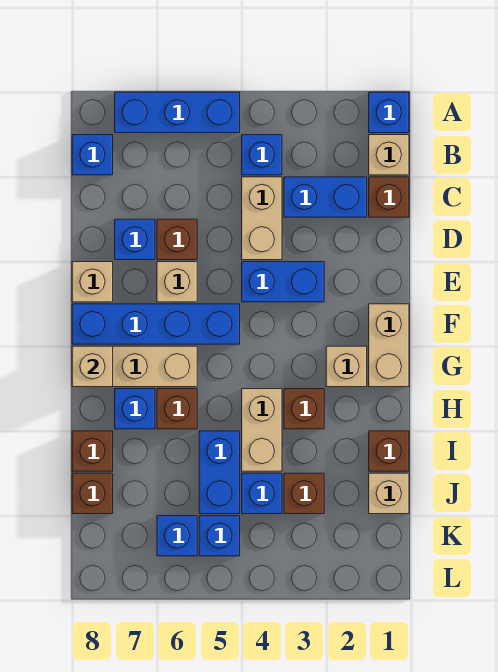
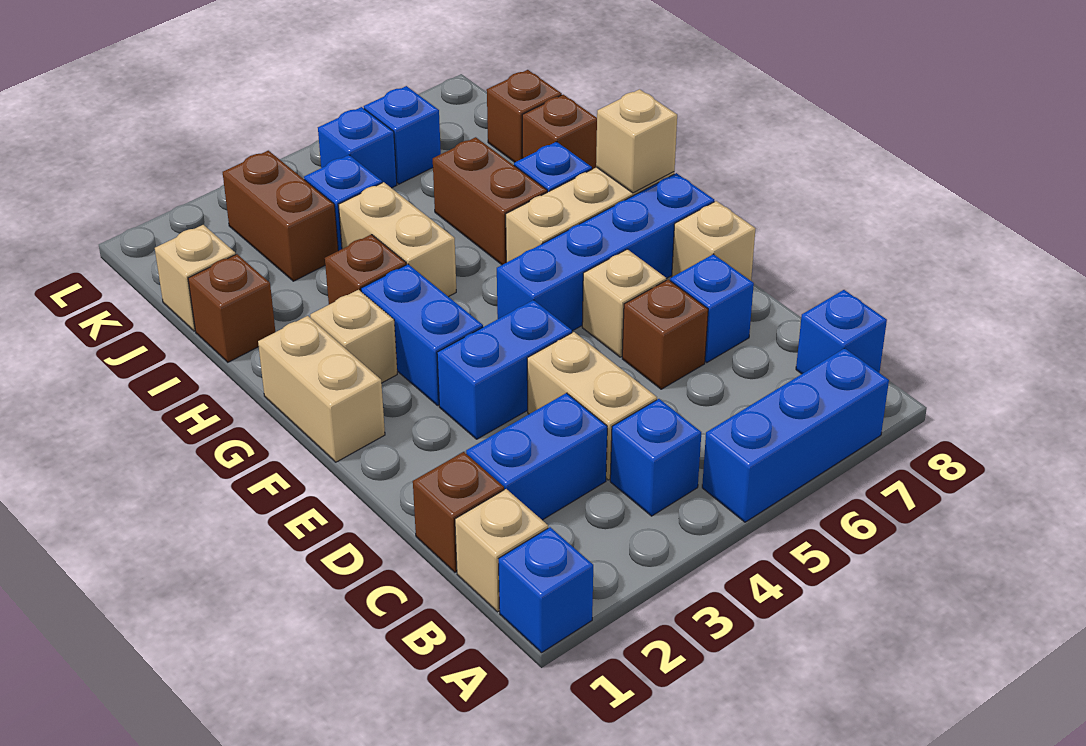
brown 1x1 brick [157,389,197,429] -> brown 1x2 brick [433,137,547,265]
blue 1x2 brick [199,431,240,514] -> blue 1x2 brick moved to [361,264,483,405]
brown 1x1 brick [284,473,324,514] -> brown 1x2 brick [223,151,338,281]

